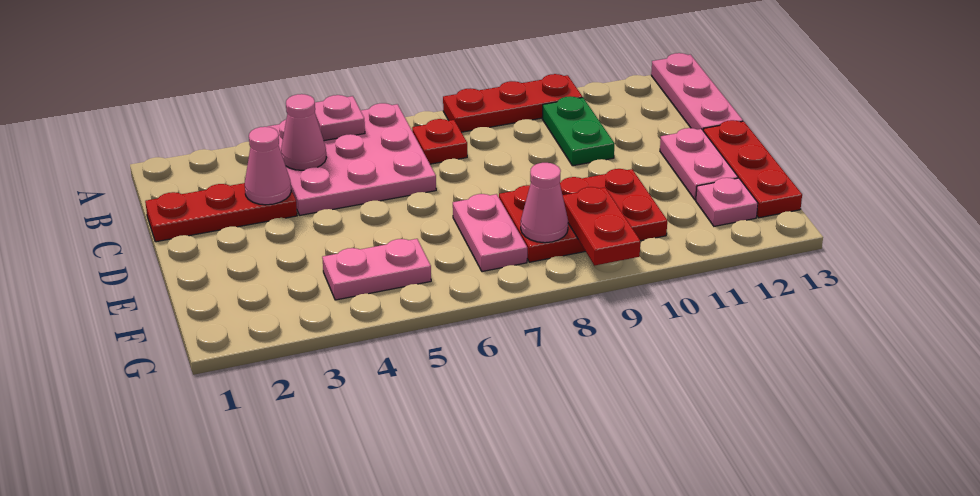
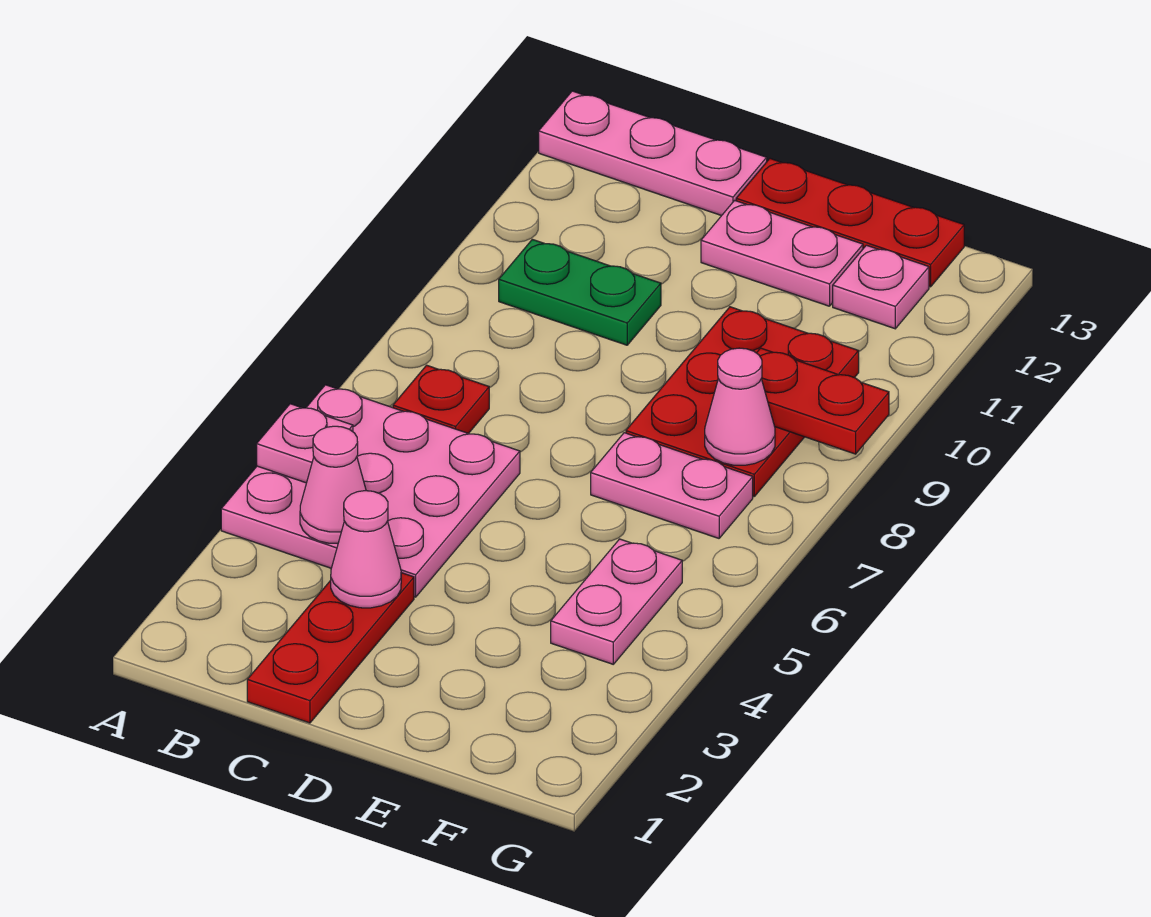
red 1x3 plate [443,74,582,132] -> none

